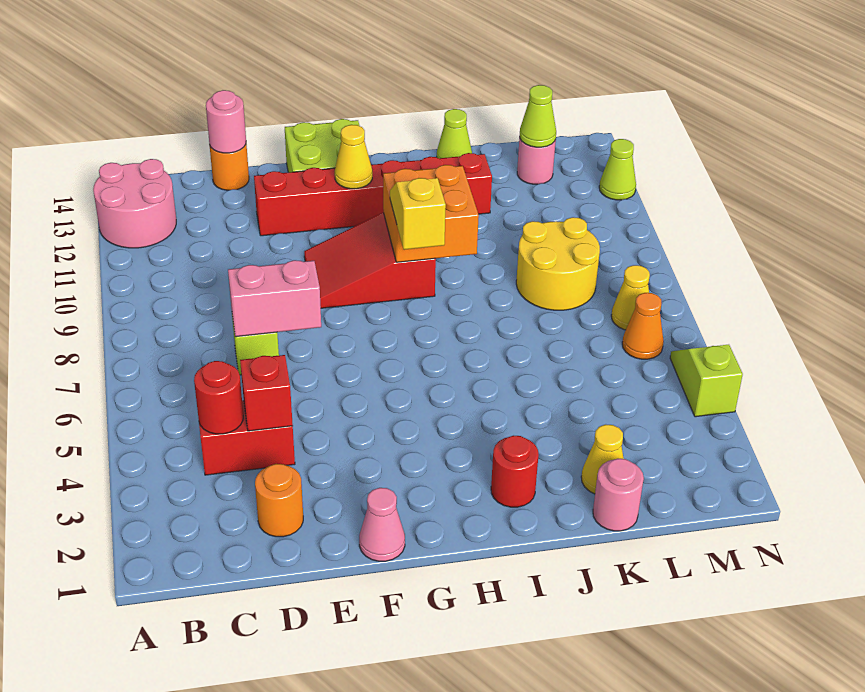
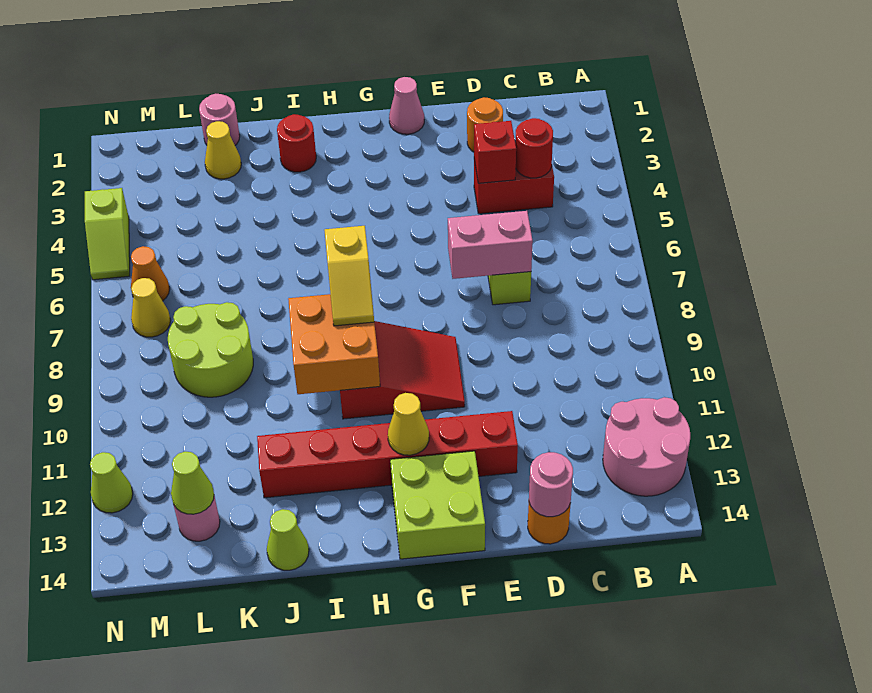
yellow 2x2 round brick [516,217,600,310] -> lime 2x2 round brick [168,302,253,397]

